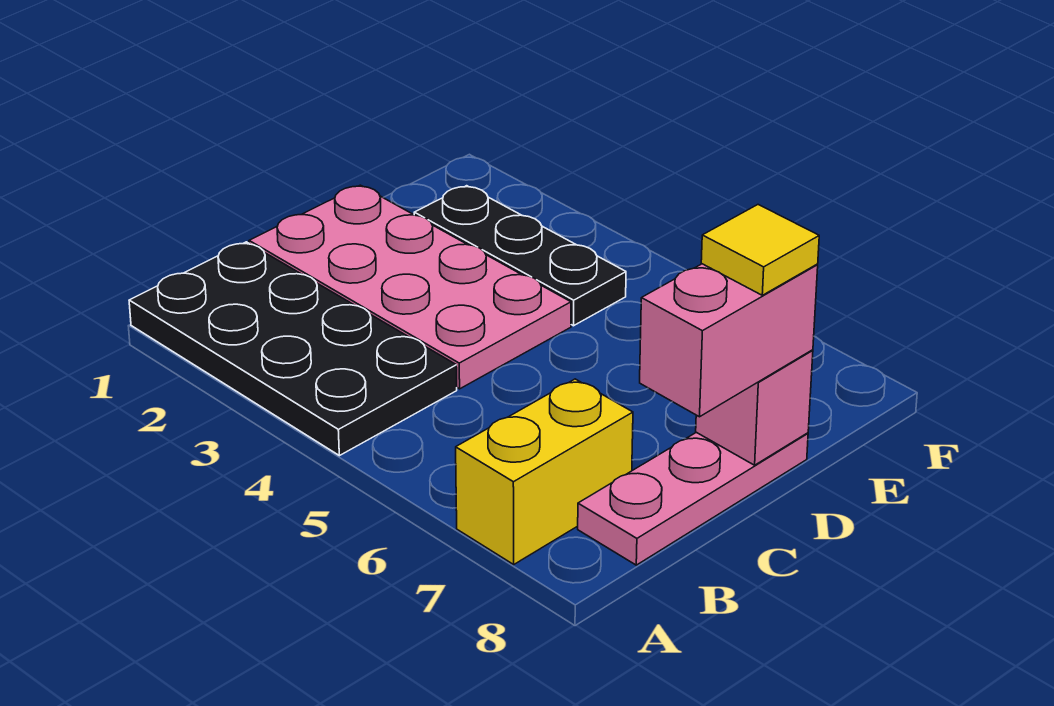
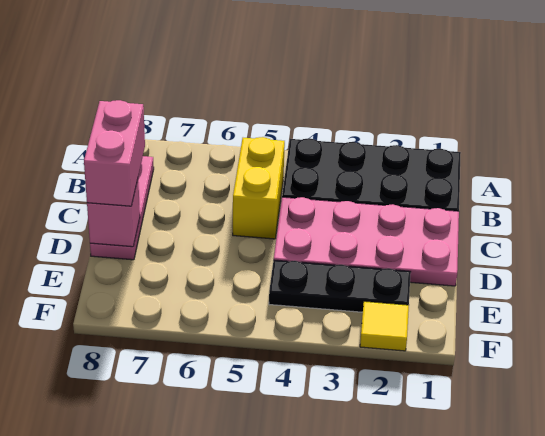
yellow 1x2 brick [456,379,633,564] -> yellow 1x2 brick moved to [233,137,285,239]
yellow 1x1 tile [701,205,819,295] -> yellow 1x1 tile moved to [360,301,409,351]

